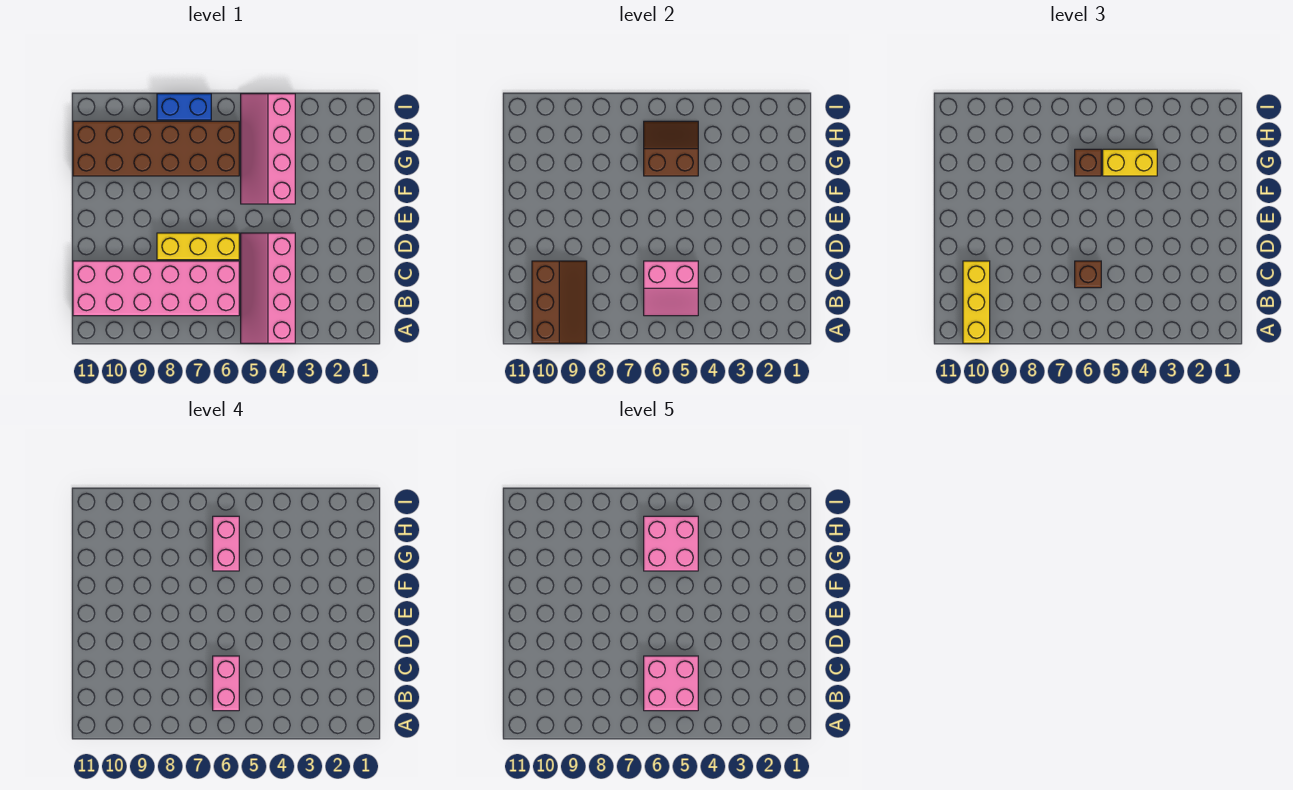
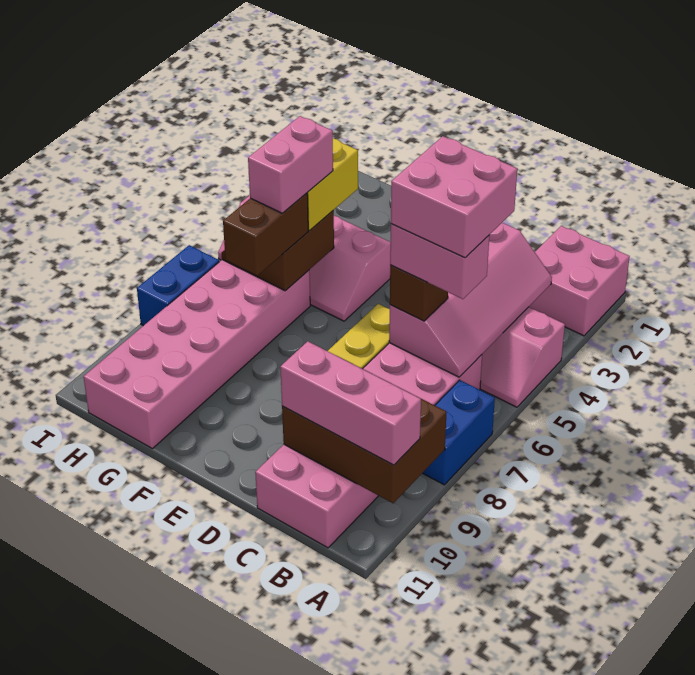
none -> blue 1x2 brick [423,380,495,485]
brown 2x3 slope [532,261,587,343] -> brown 2x3 brick [282,367,446,503]
yellow 1x3 brick [963,261,990,343] -> pink 1x3 brick [280,341,421,465]
pink 2x2 slope [644,261,698,316] -> pink 2x4 slope [389,223,552,377]
pink 2x2 brick [644,516,698,571] -> pink 2x2 brick moved to [529,226,630,336]
brown 2x6 brick [73,121,239,176] -> pink 2x6 brick [84,260,310,449]
brown 1x1 brick [1075,149,1101,176] -> brown 1x2 brick [223,193,308,275]
pink 1x2 brick [213,516,239,571] -> pink 1x2 brick turned to [248,116,333,213]

